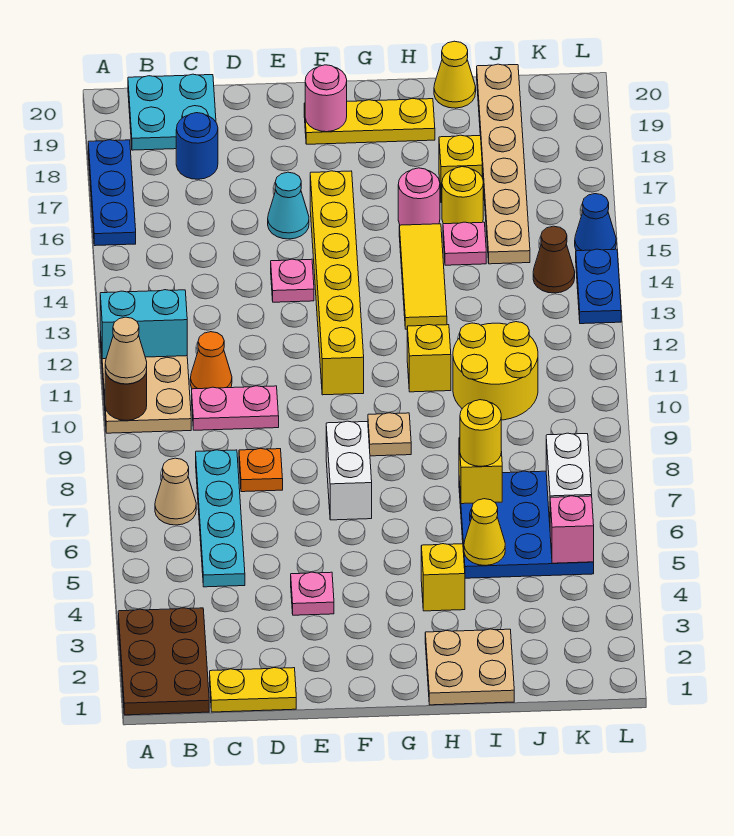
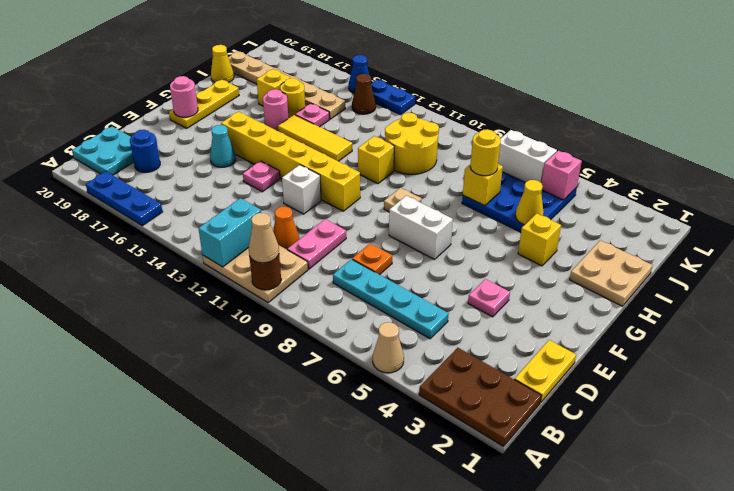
tan 1x1 cone [155,458,196,525] -> tan 1x1 cone moved to [373,322,404,373]
none -> white 1x1 brick [282,165,321,214]

